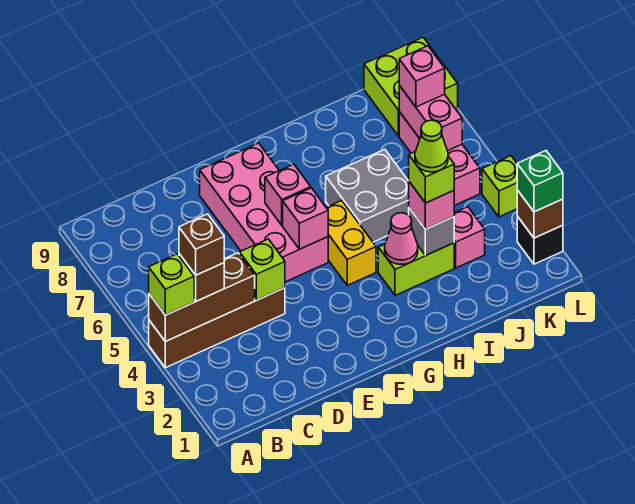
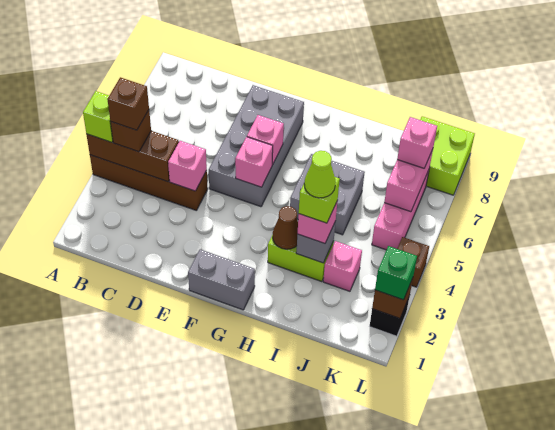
lime 1x1 brick [240,239,285,300] -> pink 1x1 brick [168,141,207,191]
pink 2x4 brick [200,143,328,282] -> grey 2x4 brick [209,85,304,207]
none -> grey 1x2 brick [188,249,255,310]
yellow 1x2 brick [326,201,376,285] -> none
pink 1x1 cone [385,213,418,264] -> brown 1x1 cone [273,206,298,249]
lime 1x1 brick [482,156,517,217] -> brown 1x1 brick [397,237,429,287]

